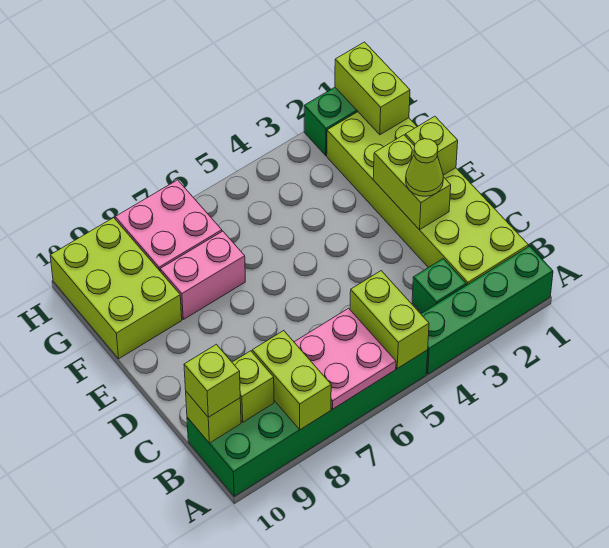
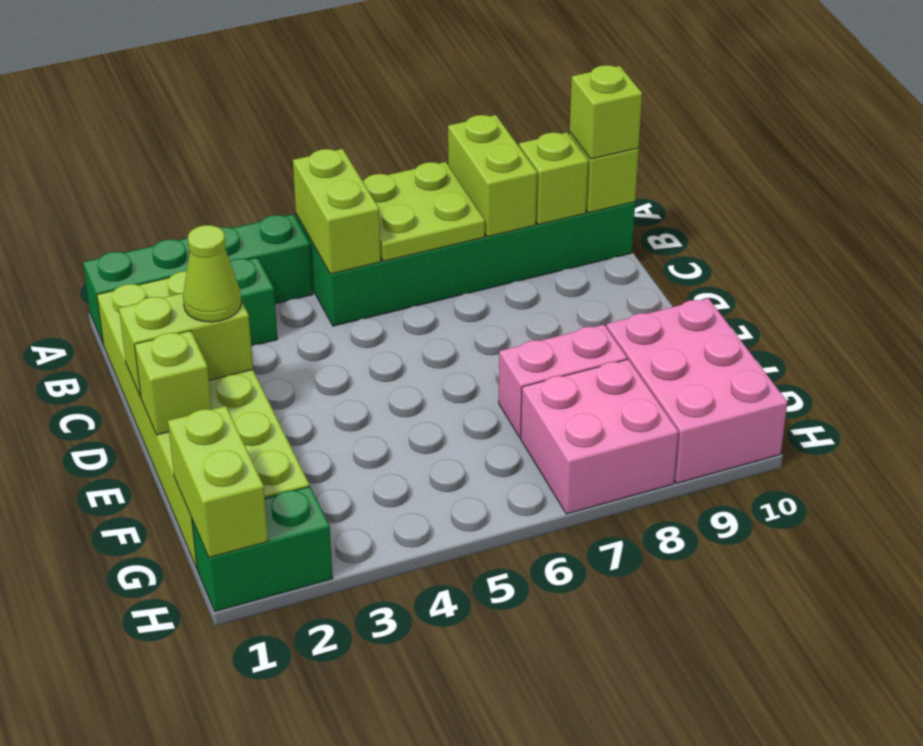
pink 2x2 plate [294,308,396,409] -> lime 2x2 plate [363,162,485,261]
lime 1x2 brick [373,135,451,230] -> lime 1x2 brick turned to [119,293,253,397]
lime 2x3 brick [50,218,182,359] -> pink 2x3 brick [606,298,787,483]

